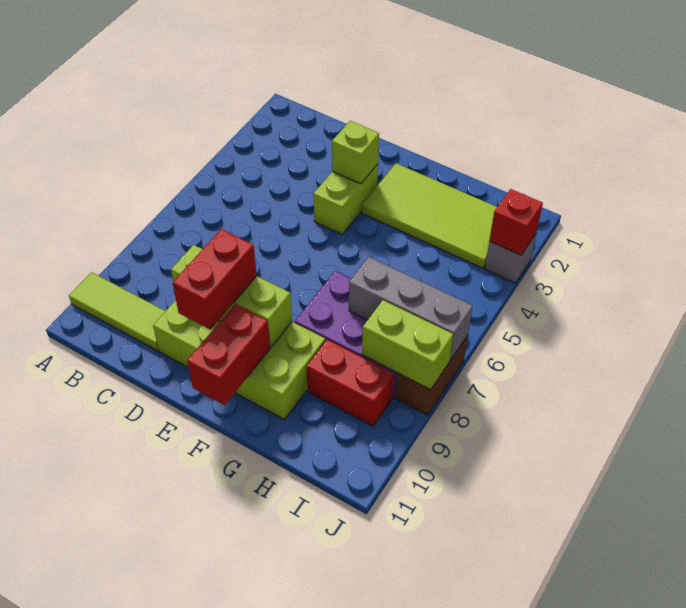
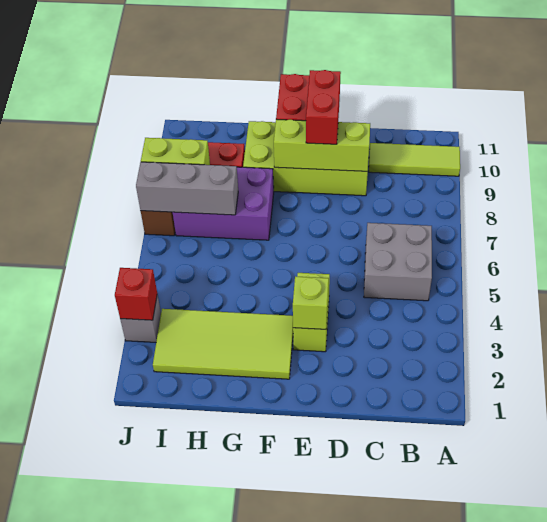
none -> grey 2x2 brick [364,223,432,301]

